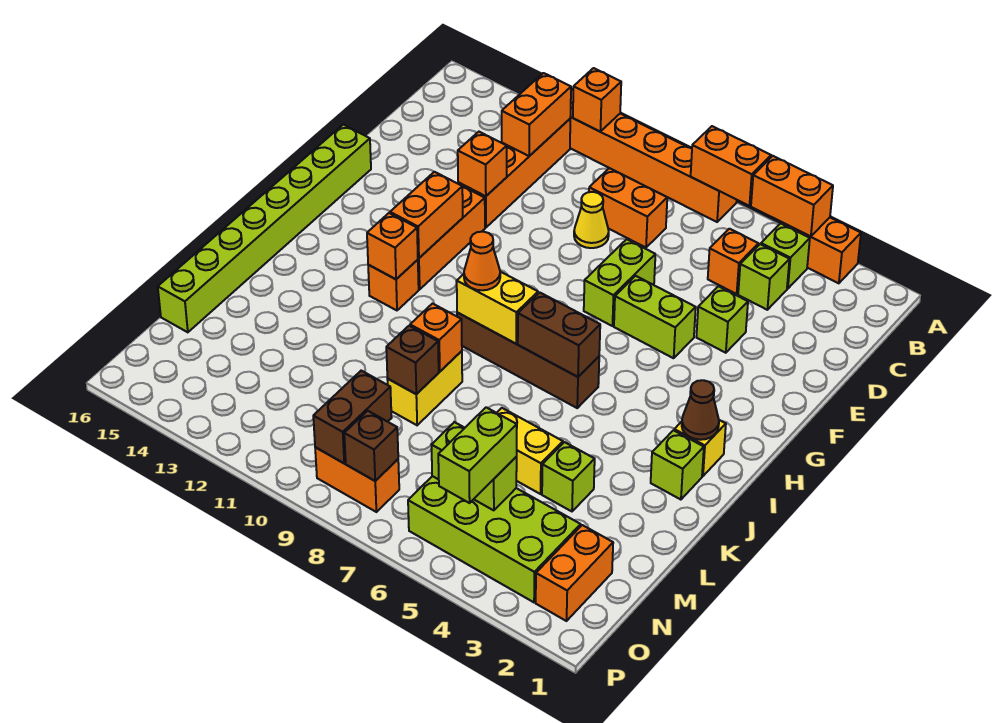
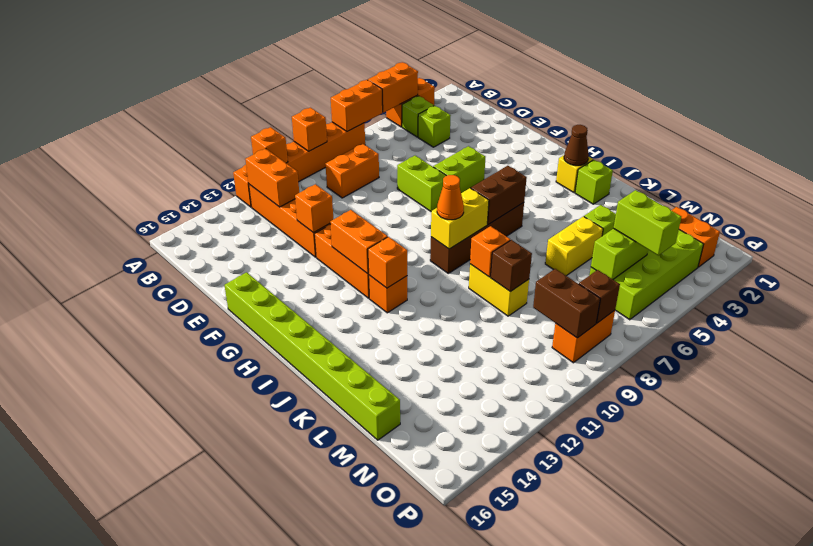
orange 1x1 brick [708,229,759,294] -> orange 1x1 brick moved to [292,108,327,151]
yellow 1x1 cone [574,192,609,248] -> none
lime 1x1 brick [696,286,748,353] -> none

